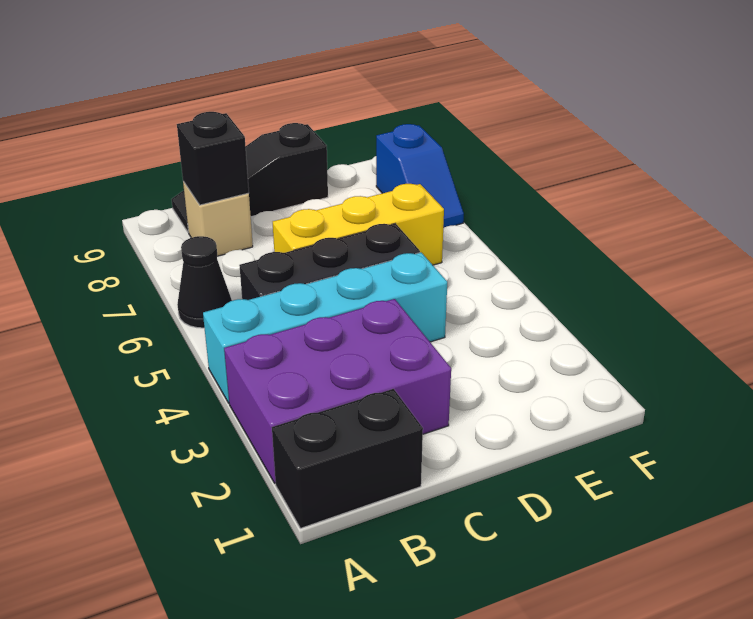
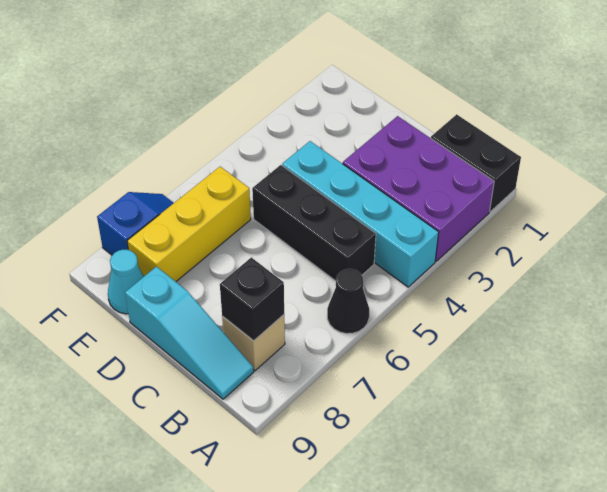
black 1x3 slope [172,123,328,232] -> cyan 1x3 slope [125,267,254,399]
yellow 1x3 brick [273,184,444,265] -> yellow 1x3 brick turned to [127,167,251,282]
none -> cyan 1x1 cone [108,250,144,314]

